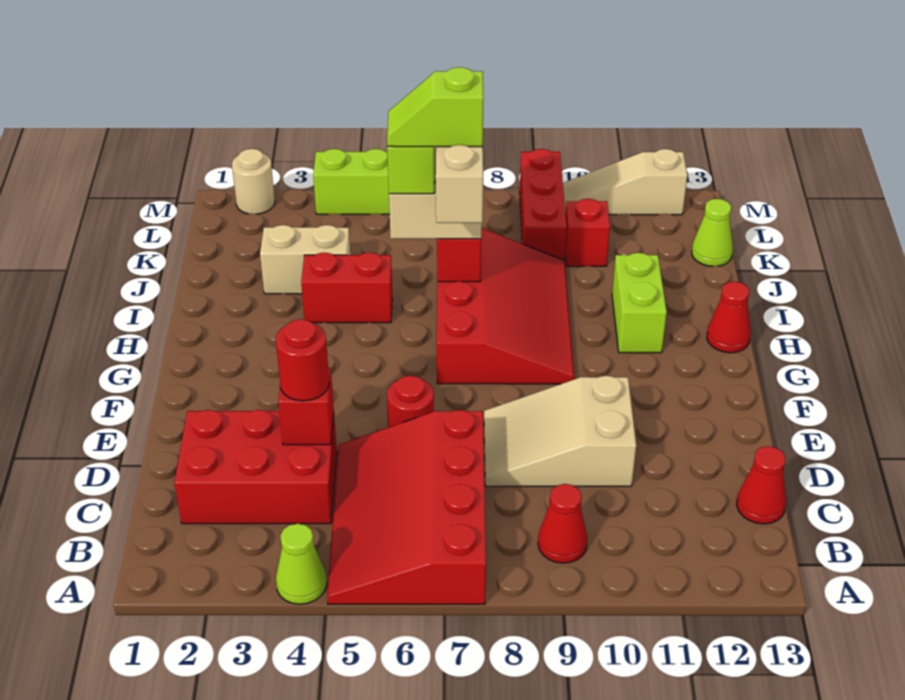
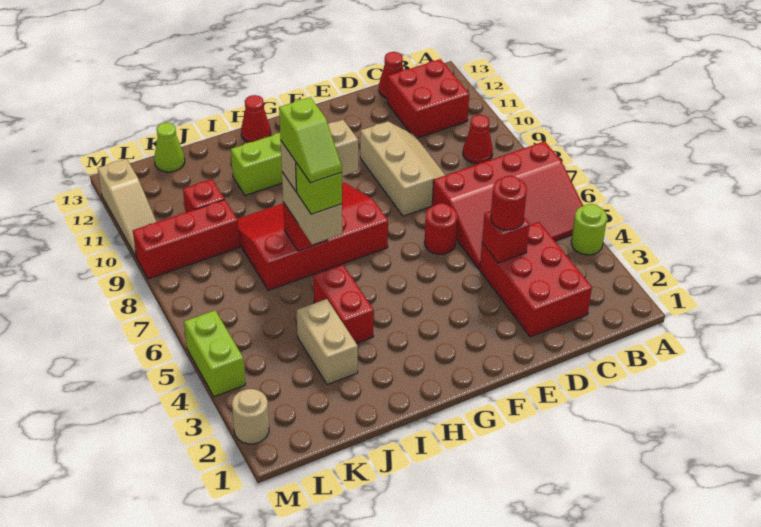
lime 1x1 cone [276,524,327,604] -> lime 1x1 round brick [571,204,607,255]
none -> red 2x2 brick [387,59,469,138]
tan 2x3 slope [484,376,636,486] -> tan 2x3 slope turned to [360,121,445,216]

